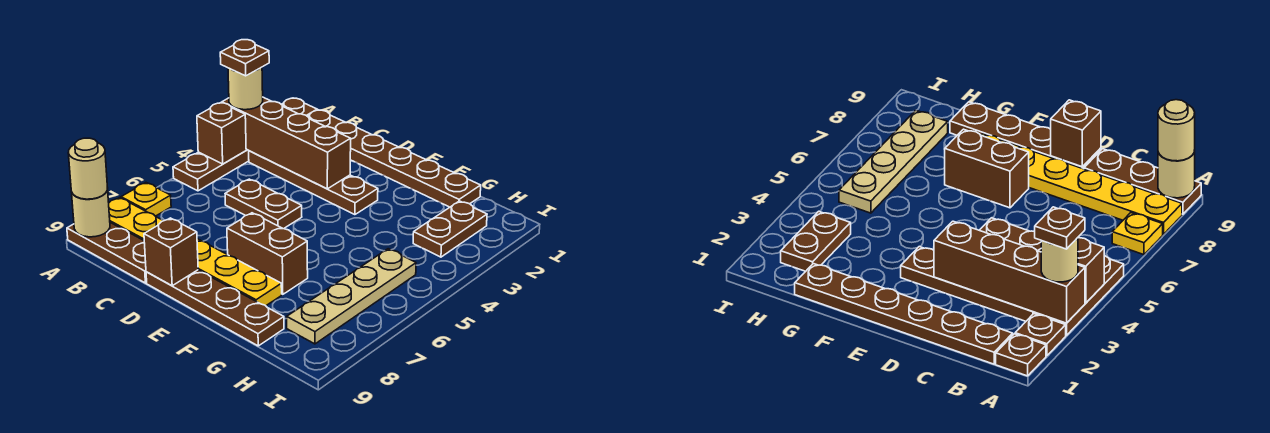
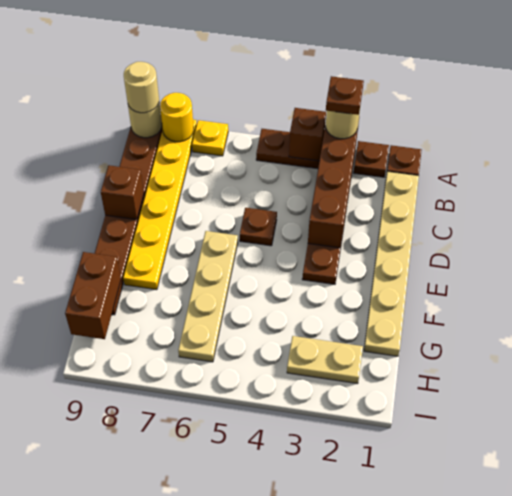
none -> yellow 1x1 round brick [160,93,194,142]
brown 1x6 plate [307,110,481,207] -> tan 1x6 plate [364,171,419,356]
brown 1x2 plate [225,179,302,229] -> brown 1x1 plate [240,208,277,246]
brown 1x2 brick [227,213,308,294] -> brown 1x2 brick moved to [65,252,121,339]
brown 1x2 plate [413,201,487,257] -> tan 1x2 plate [287,336,363,384]
tan 1x4 plate [287,249,416,344] -> tan 1x4 plate turned to [178,231,238,362]

